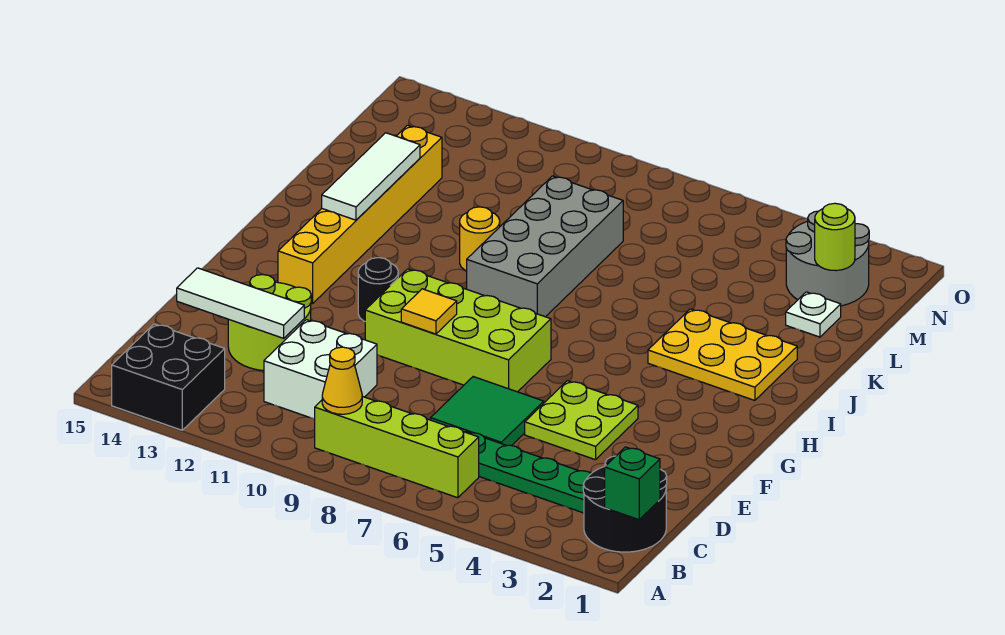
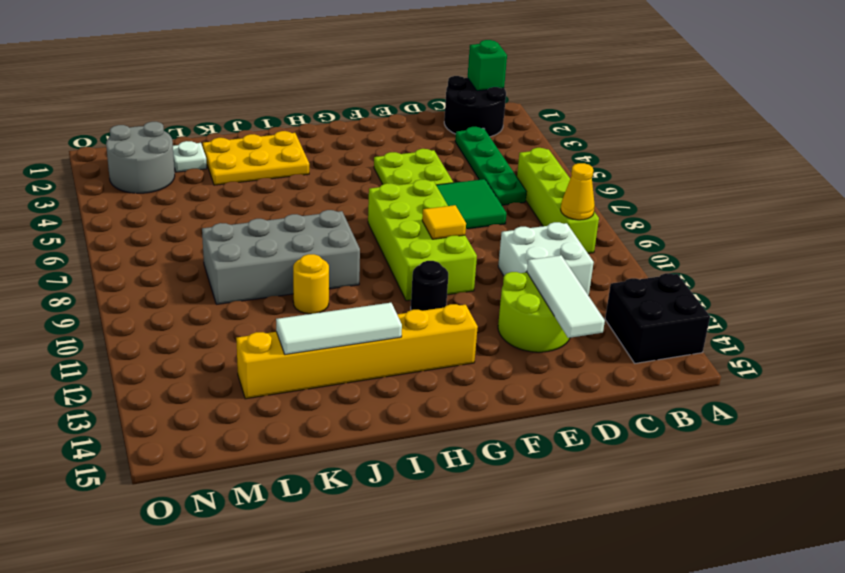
yellow 2x3 plate [648,309,797,400] -> yellow 2x3 plate turned to [203,131,309,185]
lime 1x1 round brick [815,203,855,271] -> none

